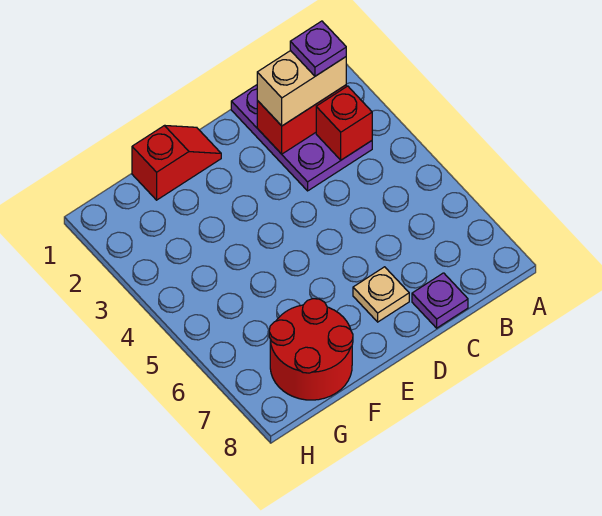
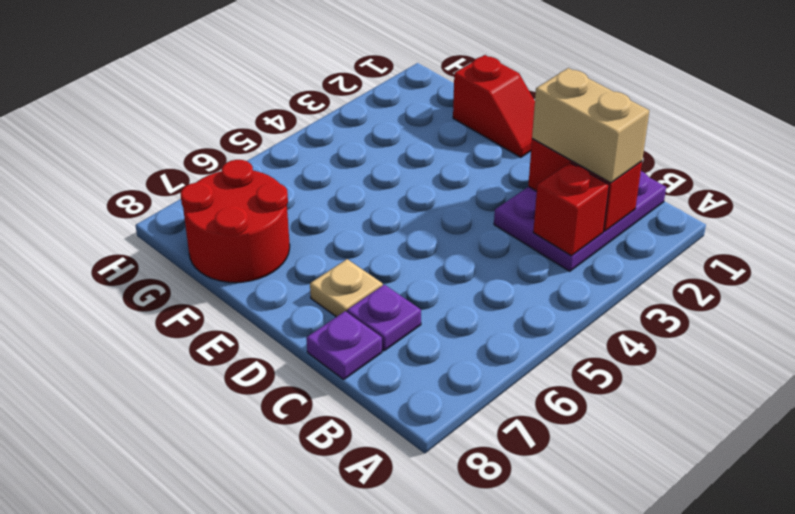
purple 1x1 plate [290,21,346,76] -> purple 1x1 plate moved to [347,285,421,351]

